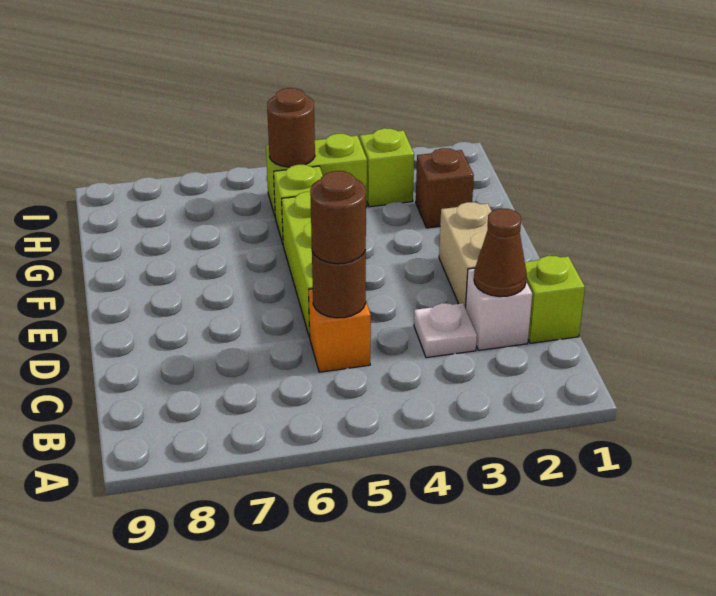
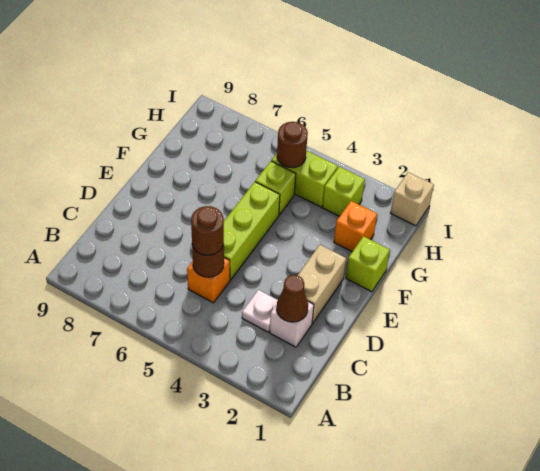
lime 1x1 brick [525,256,585,343] -> lime 1x1 brick moved to [346,236,390,292]
brown 1x1 brick [416,148,474,228] -> orange 1x1 brick [334,201,377,252]
none -> tan 1x1 brick [391,172,434,226]

